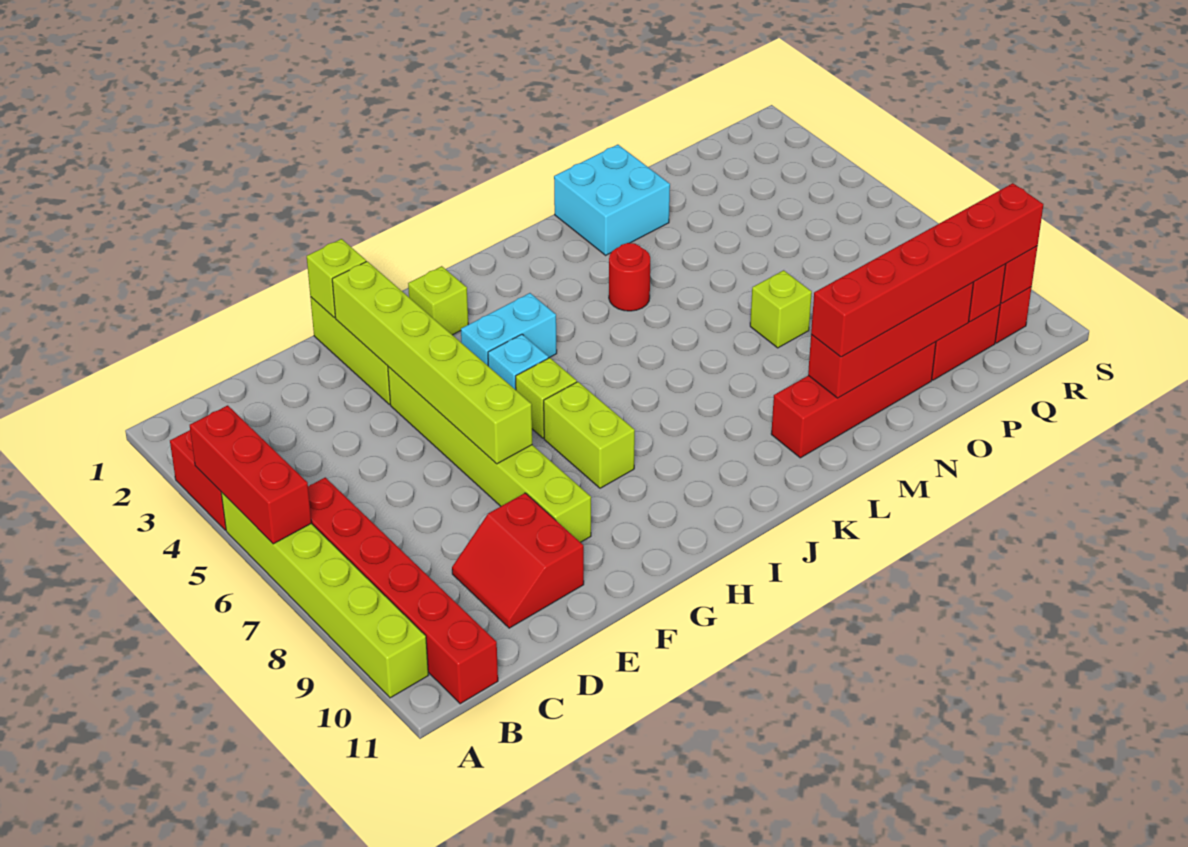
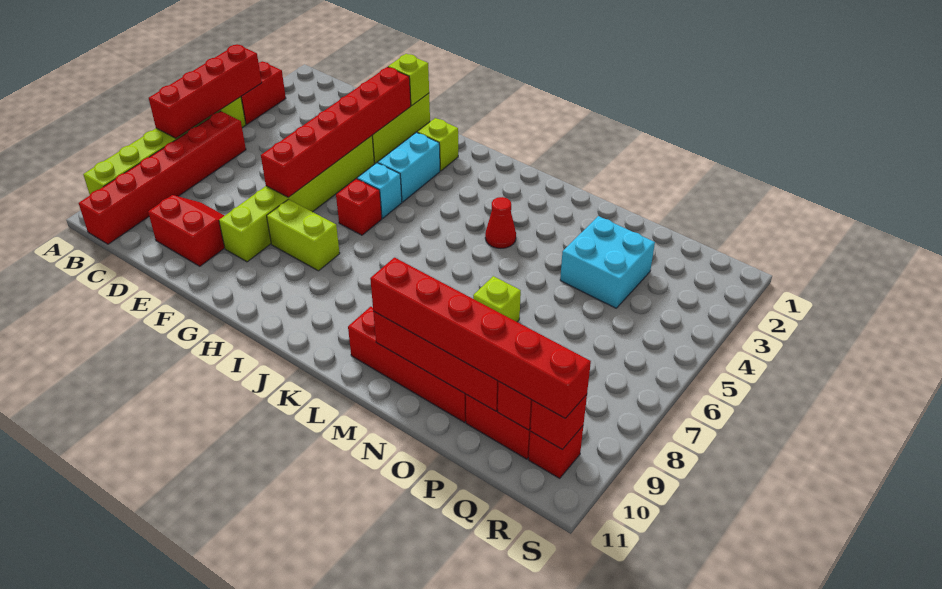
red 1x3 brick [190,405,312,544] -> red 1x4 brick [149,45,262,138]
red 2x2 slope [452,493,584,628] -> red 2x2 slope turned to [148,195,225,266]
lime 1x6 brick [332,261,532,464] -> red 1x6 brick [261,67,411,197]
cyan 1x2 brick [461,293,557,366] -> cyan 1x2 brick turned to [378,132,440,202]
lime 1x1 brick [516,358,577,438] -> red 1x1 brick [336,179,382,235]
lime 1x2 brick [544,382,635,488] -> lime 1x2 brick turned to [267,199,340,271]
red 1x1 round brick [609,243,650,311] -> red 1x1 cone [485,197,516,248]
cyan 2x2 brick [554,145,670,255] -> cyan 2x2 brick moved to [560,216,655,308]

